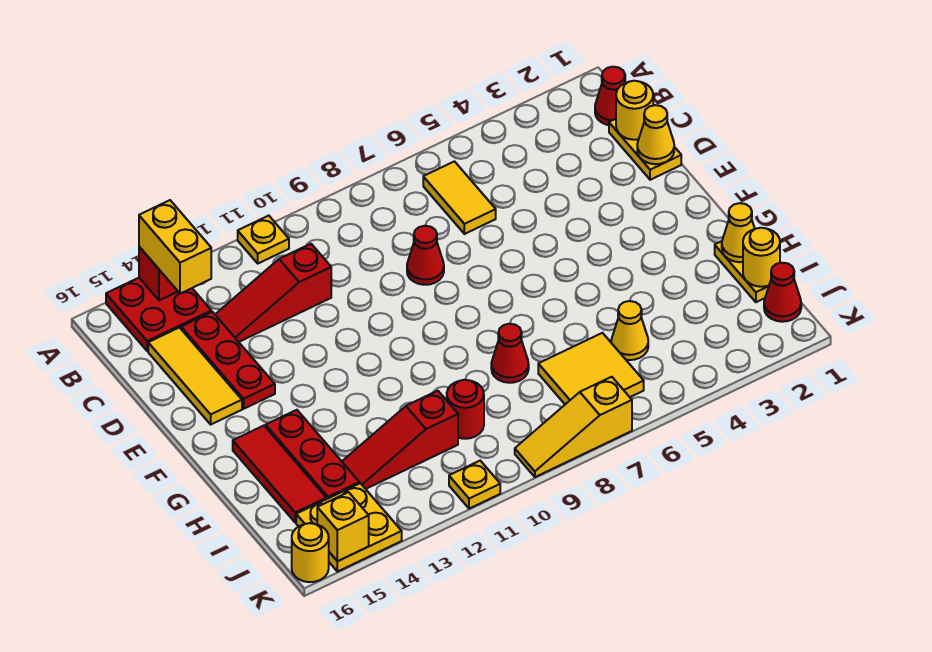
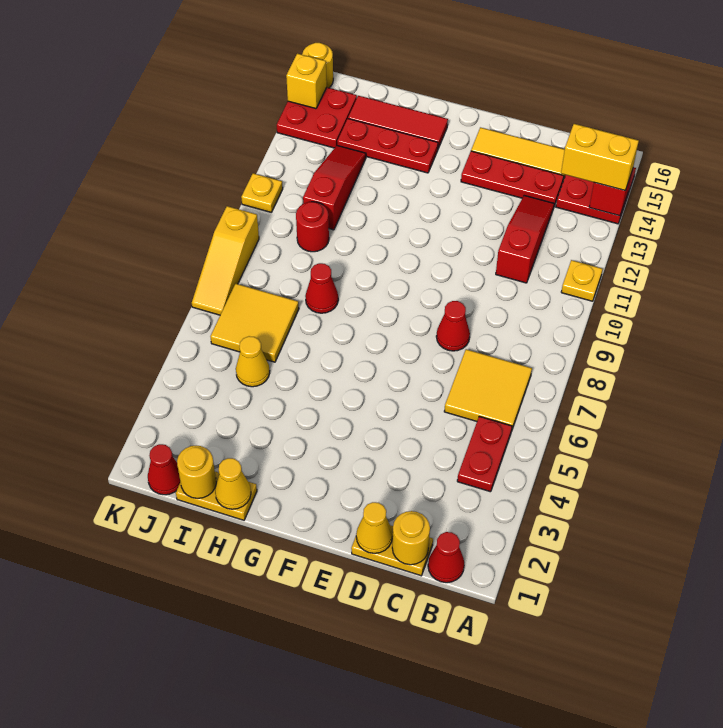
none -> red 1x2 plate [457,416,512,492]
yellow 1x2 tile [423,161,496,234] -> yellow 2x2 tile [444,349,532,429]
yellow 2x2 plate [296,483,402,572] -> red 2x2 plate [277,87,357,148]
yellow 1x3 slope [515,377,632,477] -> yellow 1x3 slope turned to [192,206,259,315]

